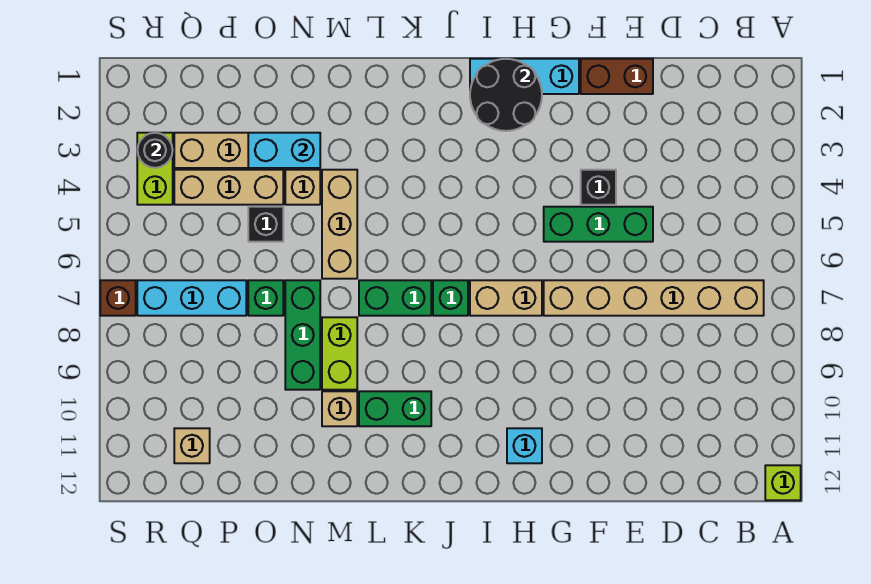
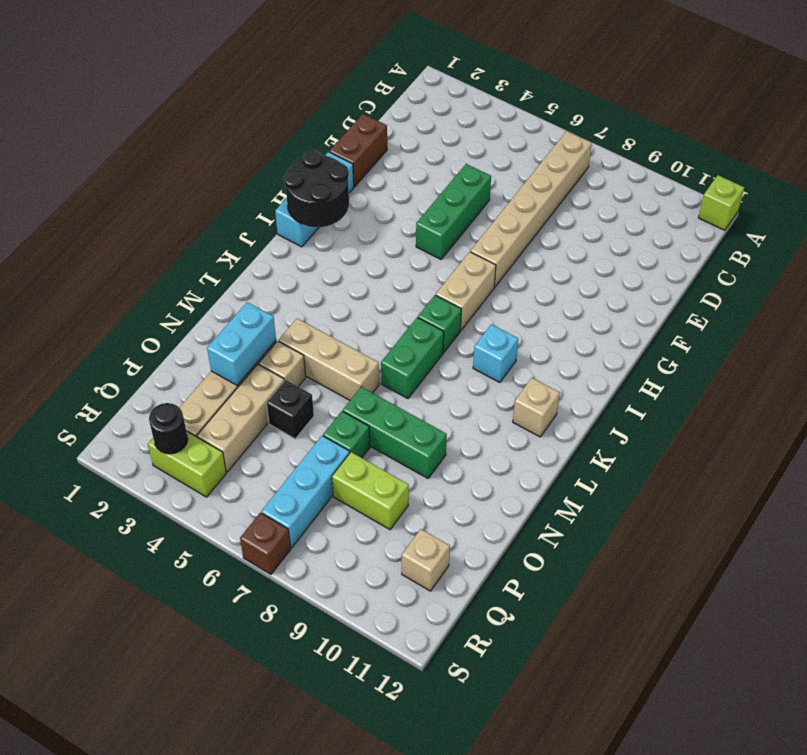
black 1x1 brick [581,170,616,205] -> none
cyan 1x1 brick [507,428,542,463] -> cyan 1x1 brick moved to [473,324,518,383]
green 1x2 brick [359,391,431,426] -> none
lime 1x2 brick [322,317,357,390] -> lime 1x2 brick moved to [332,452,409,529]
tan 1x1 brick [322,391,357,426] -> tan 1x1 brick moved to [513,378,560,437]

